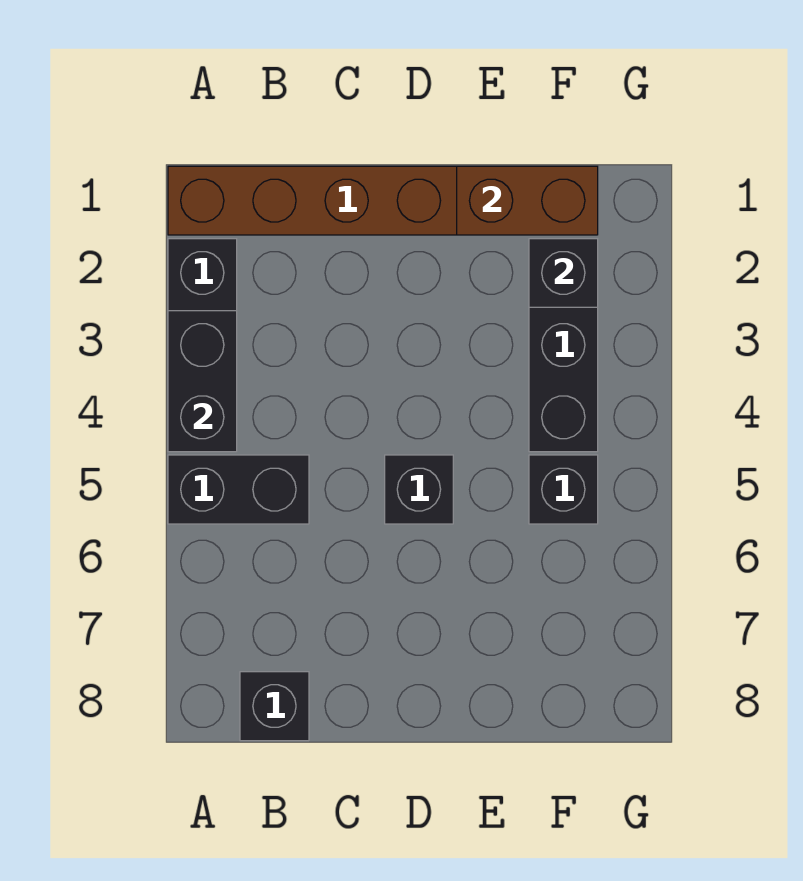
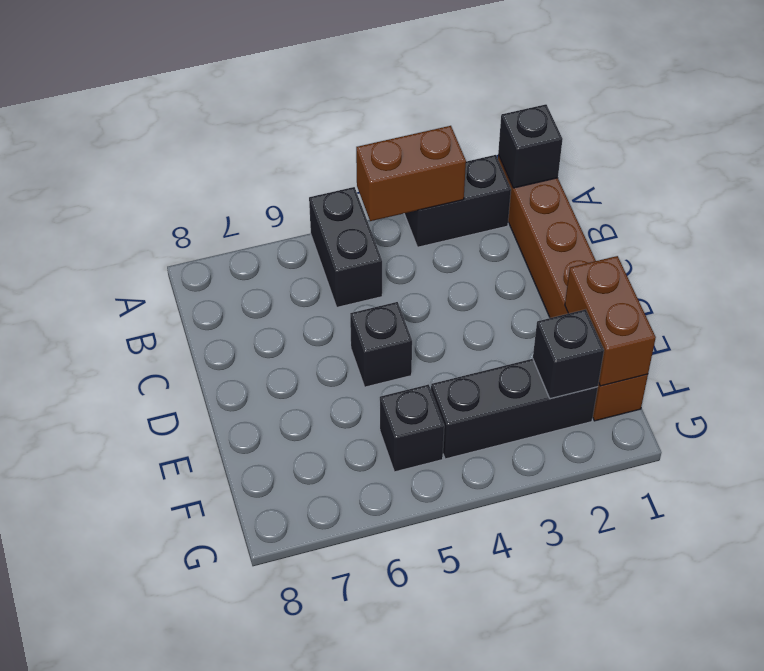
black 1x2 brick [168,311,237,452] -> brown 1x2 brick [356,126,466,221]
black 1x1 brick [240,672,309,741] -> black 1x1 brick moved to [498,104,563,188]

